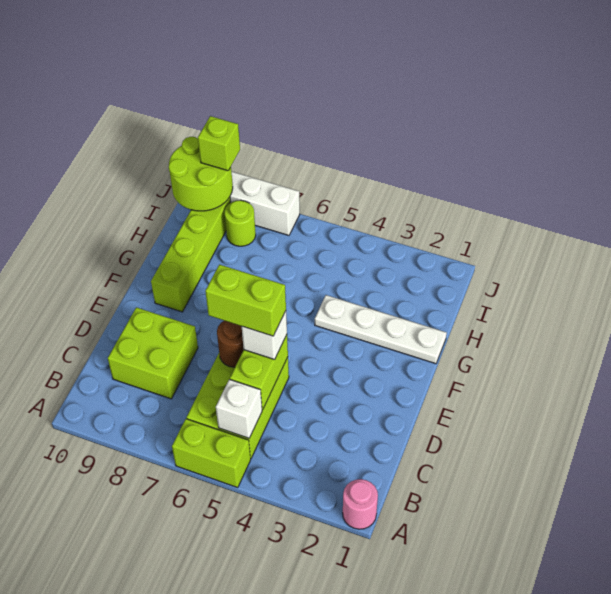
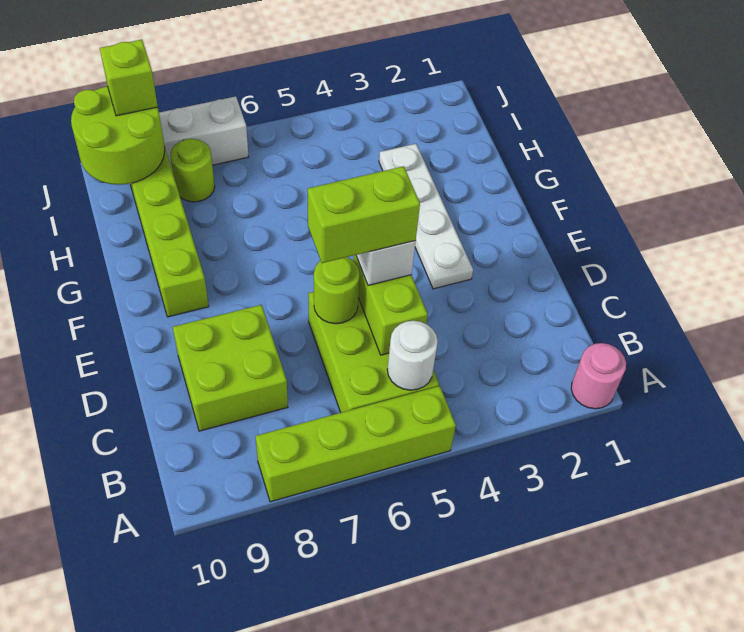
lime 1x2 brick [172,419,251,487] -> lime 1x4 brick [256,386,456,502]
white 1x1 brick [216,379,262,438] -> white 1x1 round brick [387,321,438,390]
brown 1x1 round brick [217,321,244,367] -> lime 1x1 round brick [314,257,360,324]
white 1x4 plate [315,295,447,364] -> white 1x4 plate turned to [379,144,473,289]

